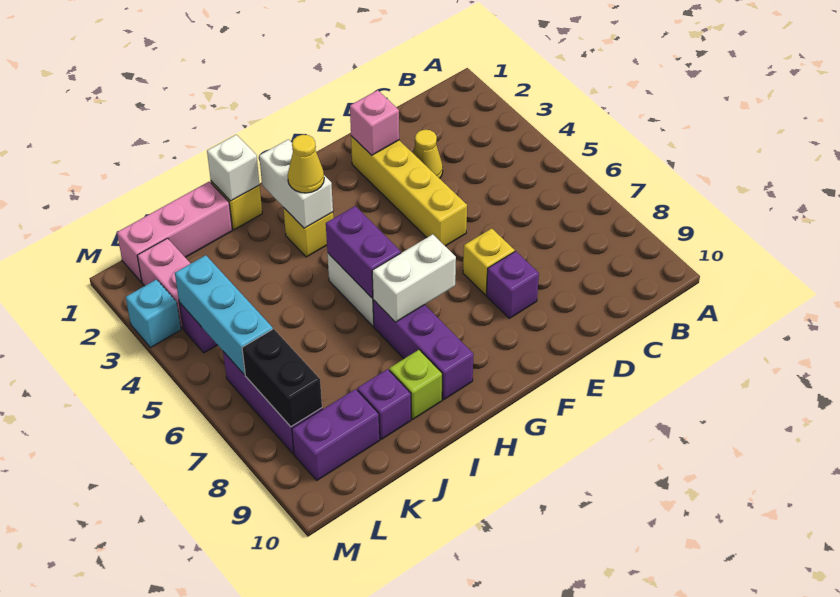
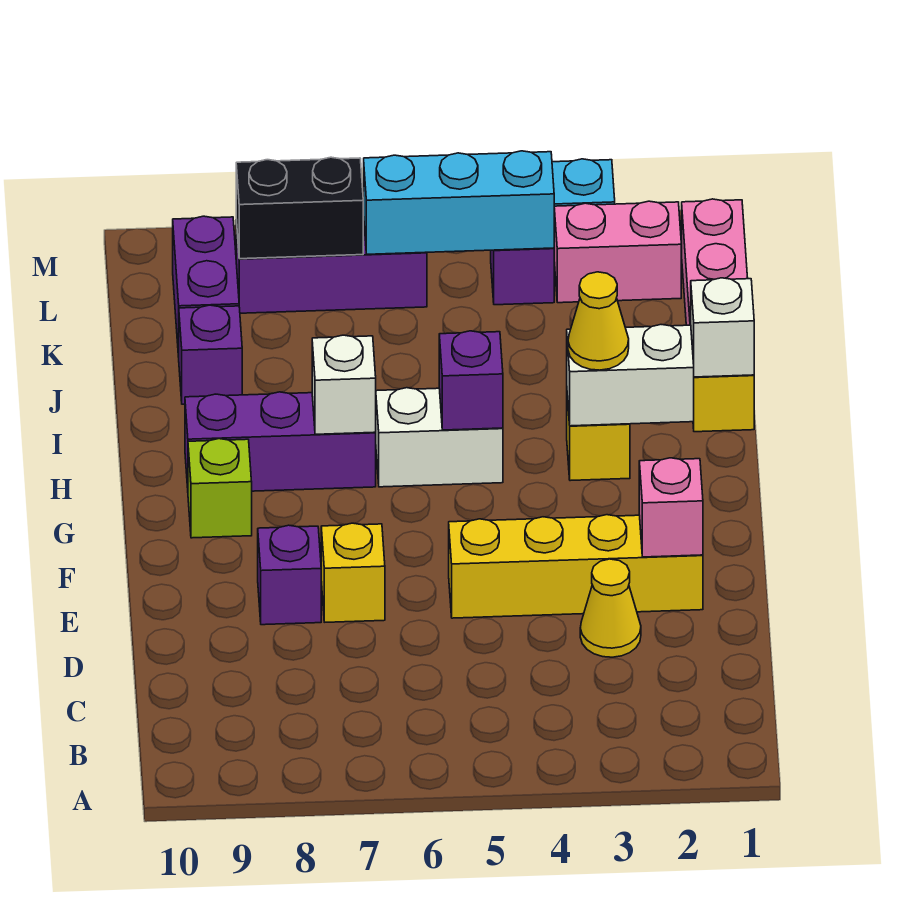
white 1x2 brick [372,234,456,322] -> white 1x1 brick [312,335,376,434]
purple 1x2 brick [326,206,401,298] -> purple 1x1 brick [439,331,503,430]
lime 1x1 brick [389,350,442,419] -> lime 1x1 brick moved to [188,439,252,538]

